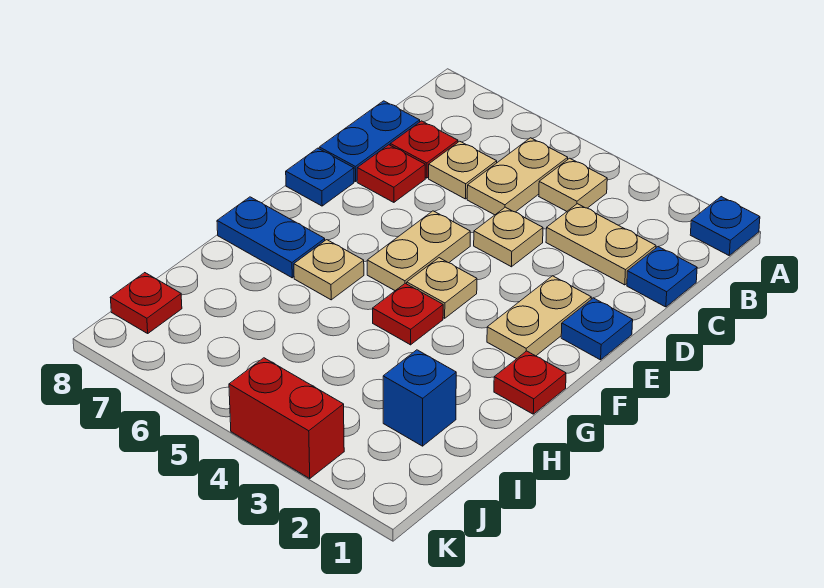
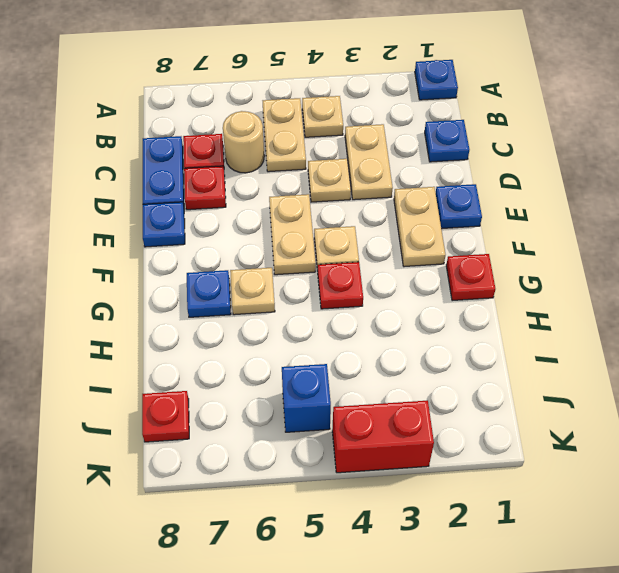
tan 1x2 plate [546,204,656,285] -> tan 1x2 plate turned to [345,124,393,200]
tan 1x1 plate [429,141,497,199] -> tan 1x1 round brick [223,111,264,173]
blue 1x2 plate [217,197,325,278] -> blue 1x1 plate [187,270,231,317]
blue 1x1 brick [383,350,456,446] -> blue 1x1 brick moved to [282,364,331,432]

